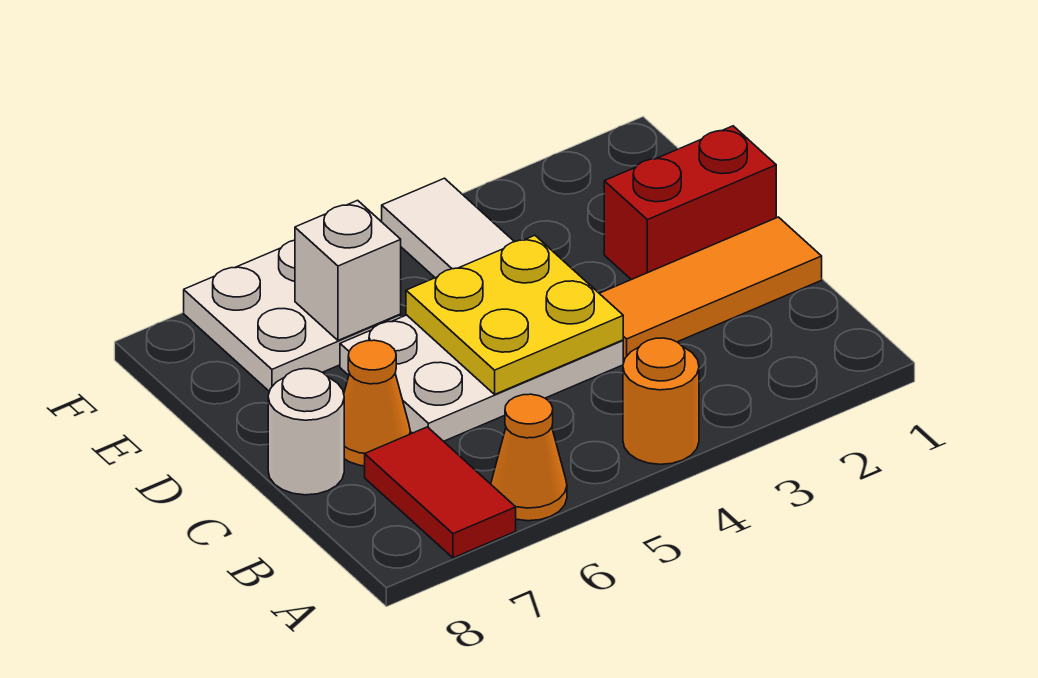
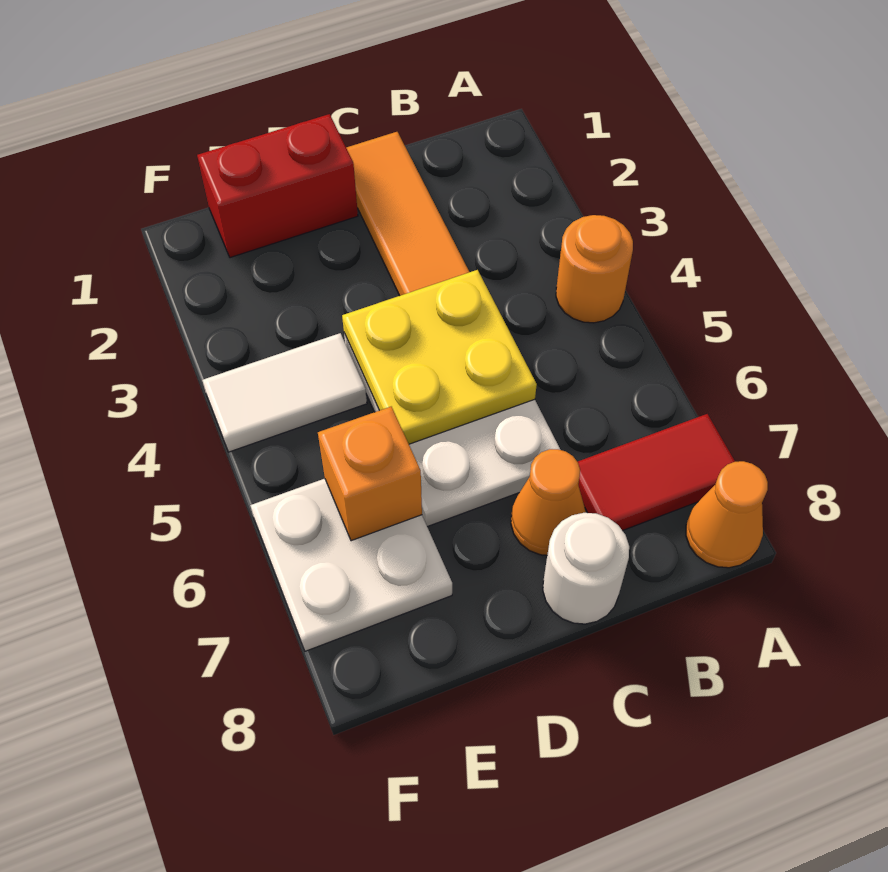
orange 1x1 cone [491,394,567,521] -> orange 1x1 cone moved to [686,461,768,568]
red 1x2 brick [604,126,776,280] -> red 1x2 brick turned to [197,114,358,258]
white 1x1 brick [295,200,401,340] -> orange 1x1 brick [318,407,422,541]

